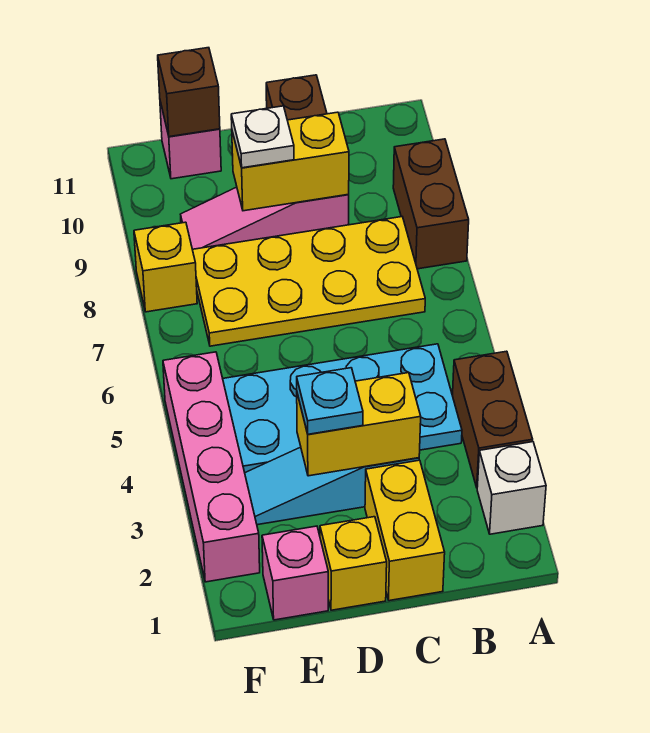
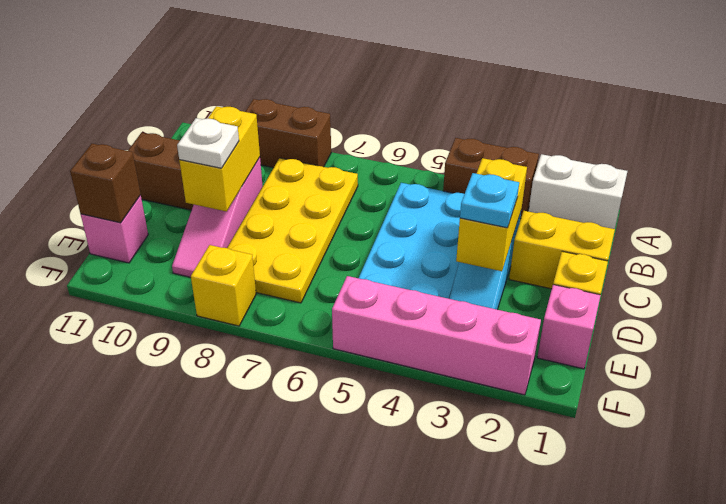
white 1x1 brick [477,442,546,534] -> white 1x2 brick [529,154,627,229]

